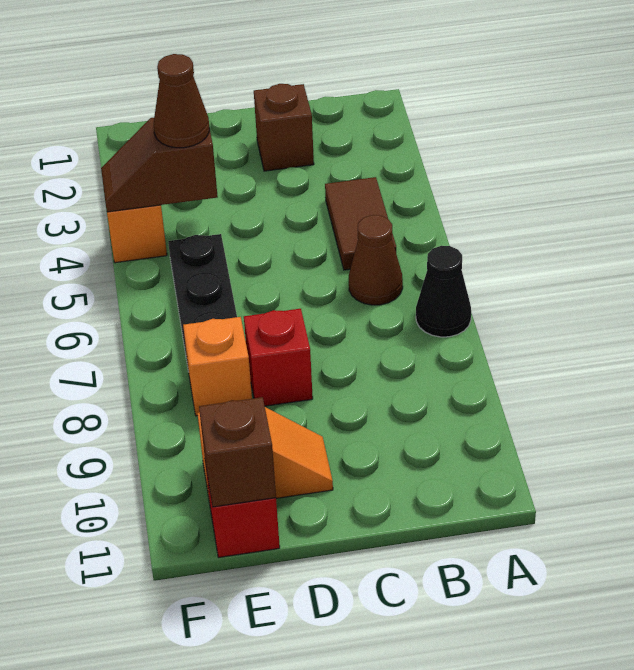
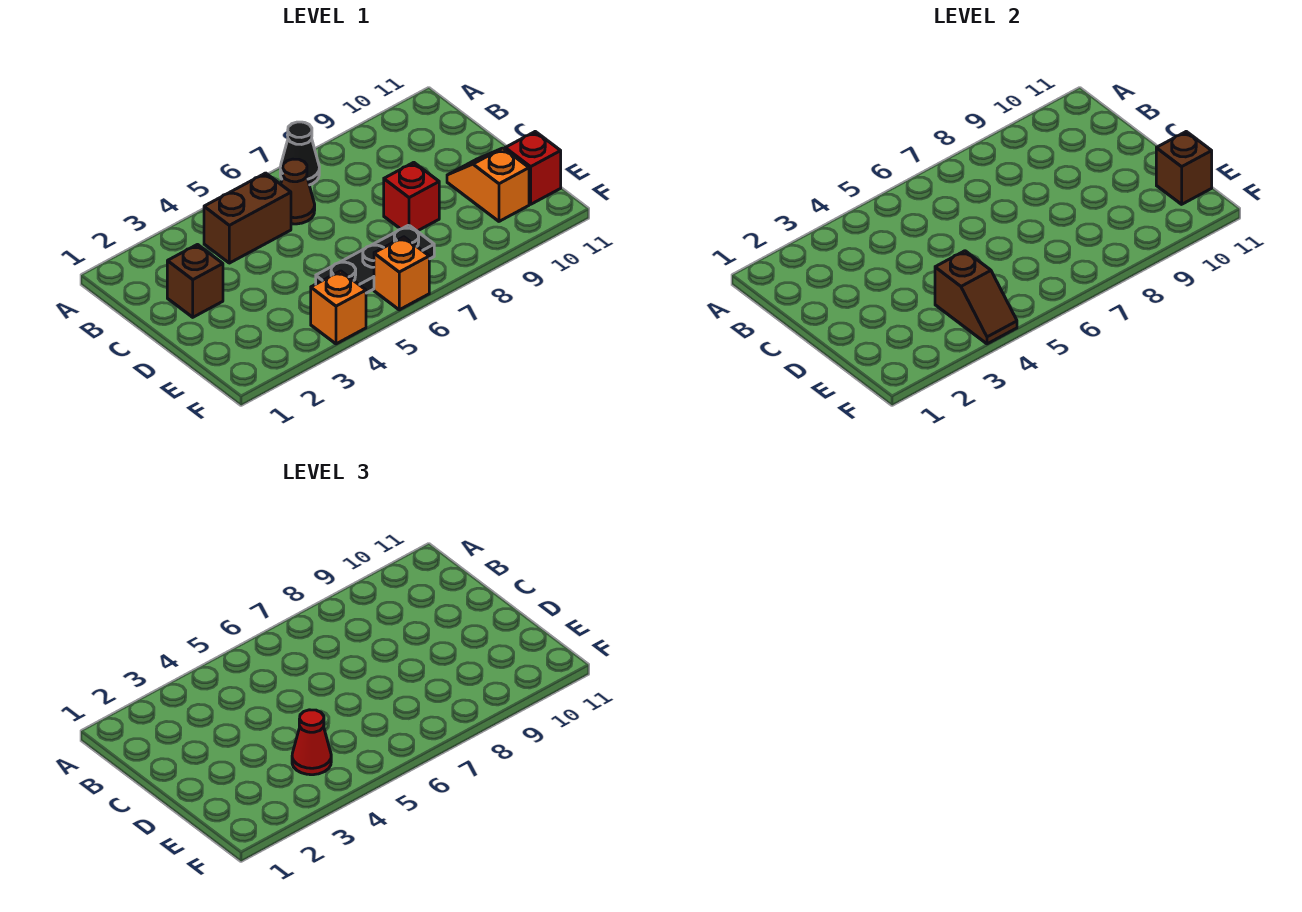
brown 1x2 tile [325,177,396,270] -> brown 1x2 brick [204,173,291,263]
brown 1x1 cone [154,54,209,148] -> red 1x1 cone [292,710,331,775]
orange 1x1 brick [183,317,252,416] -> orange 1x1 brick moved to [374,237,429,310]

